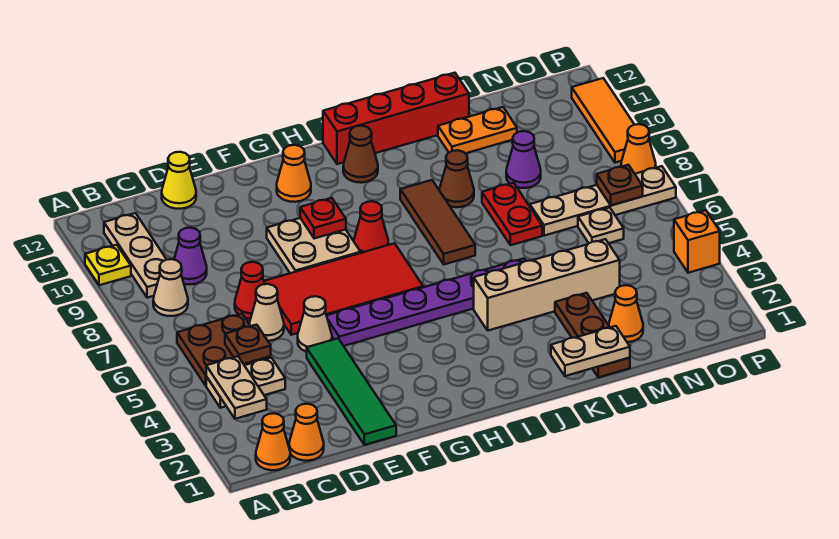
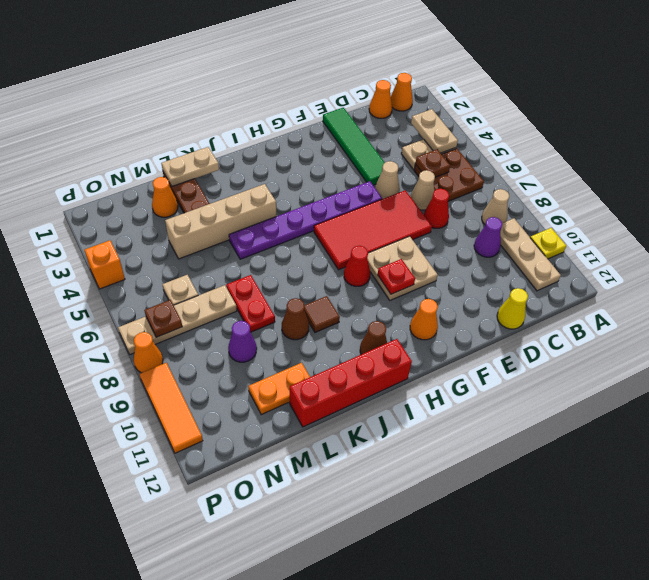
brown 1x3 tile [400,180,475,264] -> brown 1x1 tile [304,296,340,332]

